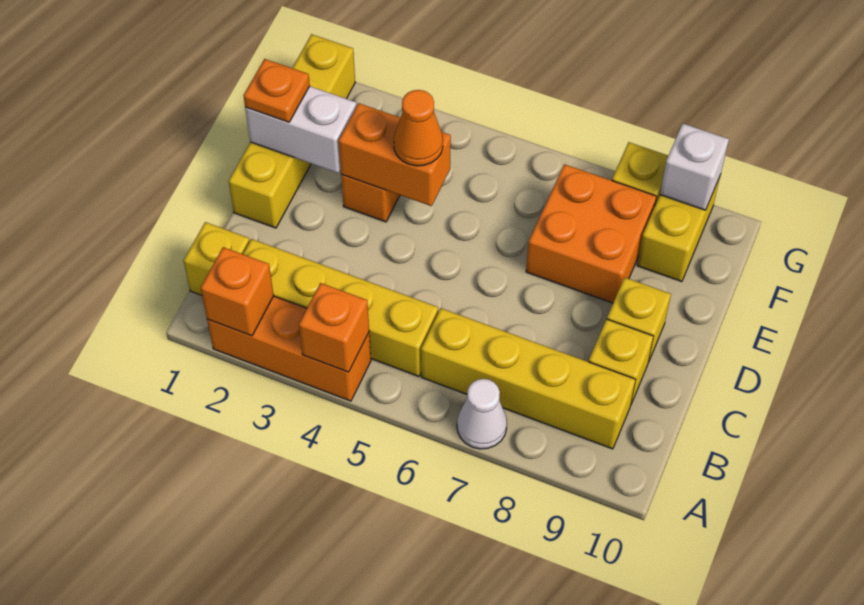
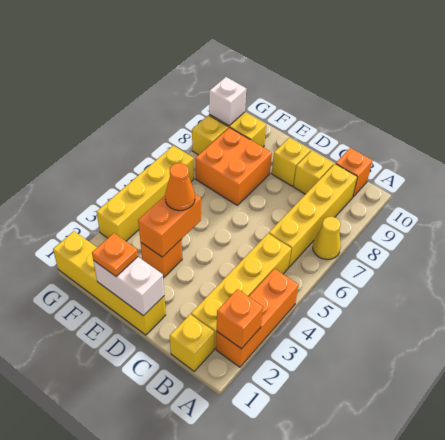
orange 1x1 brick [299,283,369,372] -> orange 1x1 brick moved to [336,148,373,197]
white 1x1 cone [457,379,507,449] -> yellow 1x1 cone [313,217,341,260]
white 1x2 brick [245,86,357,173] -> white 1x2 brick turned to [93,257,164,316]
none -> yellow 1x4 brick [96,145,194,241]

